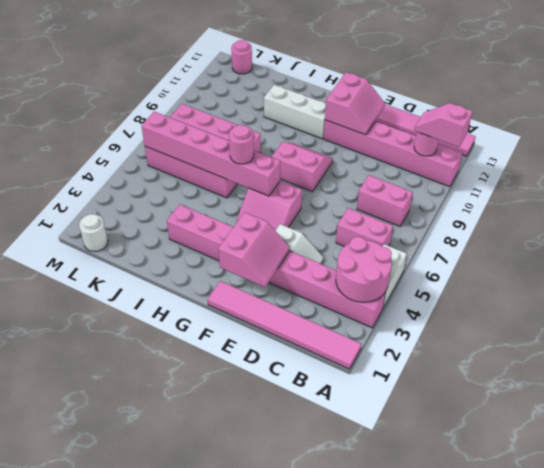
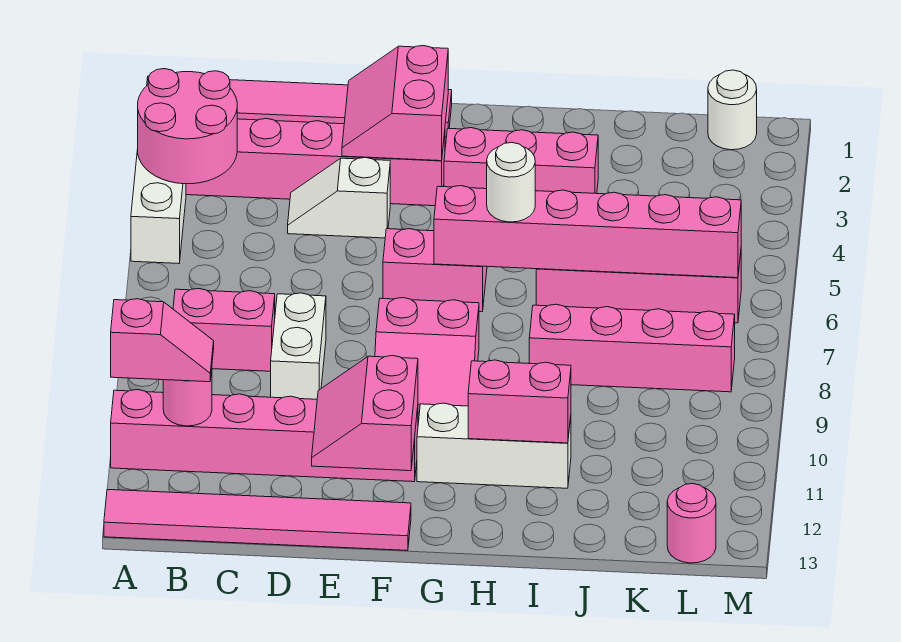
pink 1x2 brick [336,208,393,247] -> pink 1x2 brick moved to [468,360,571,443]
none -> white 1x2 brick [271,293,326,399]
pink 1x1 round brick [229,125,254,164] -> white 1x1 round brick [487,143,535,222]

